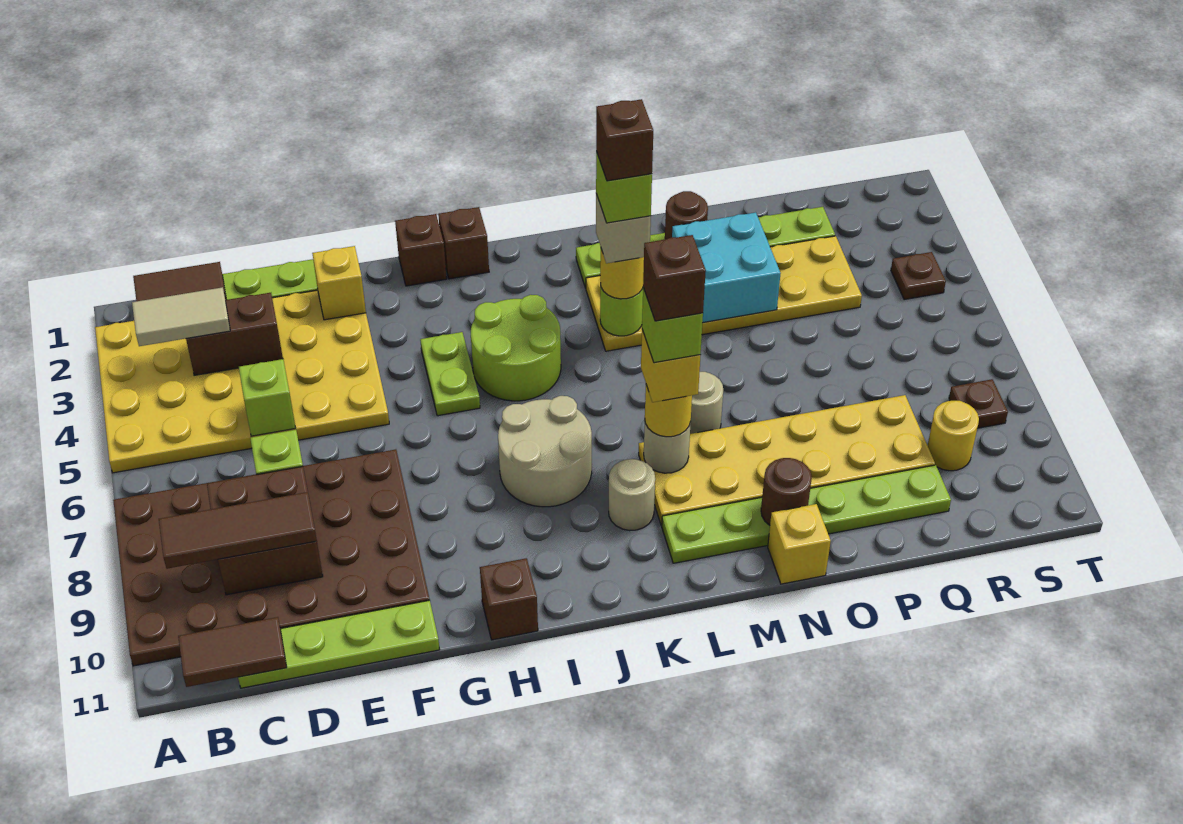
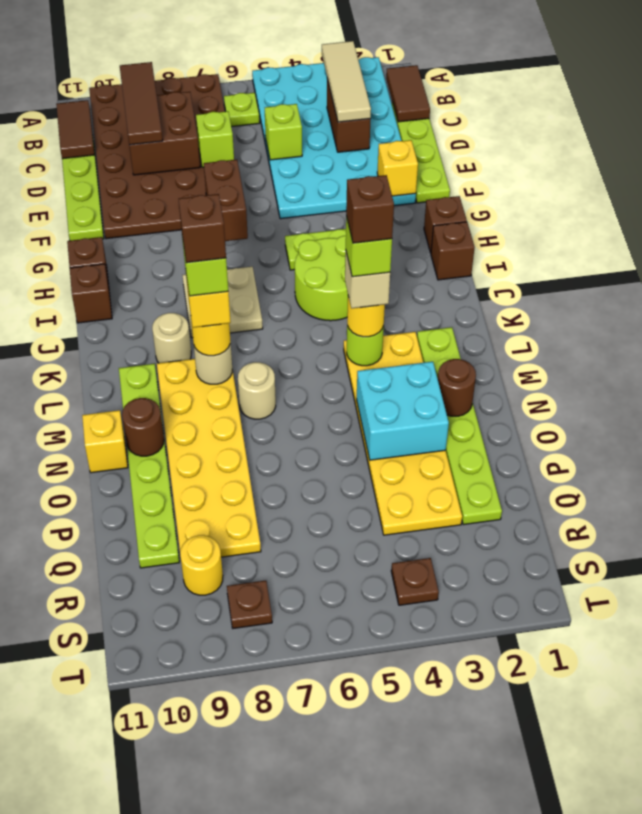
yellow 4x6 plate [95,290,389,473] -> cyan 4x6 plate [252,57,416,219]
tan 1x2 tile [132,287,230,346] -> tan 1x3 tile [322,41,371,122]
none -> lime 1x1 plate [224,93,260,127]
none -> brown 1x2 brick [204,160,248,241]
tan 2x2 round brick [498,396,592,507] -> tan 2x2 plate [183,267,263,338]
none -> brown 1x1 brick [70,264,112,323]

